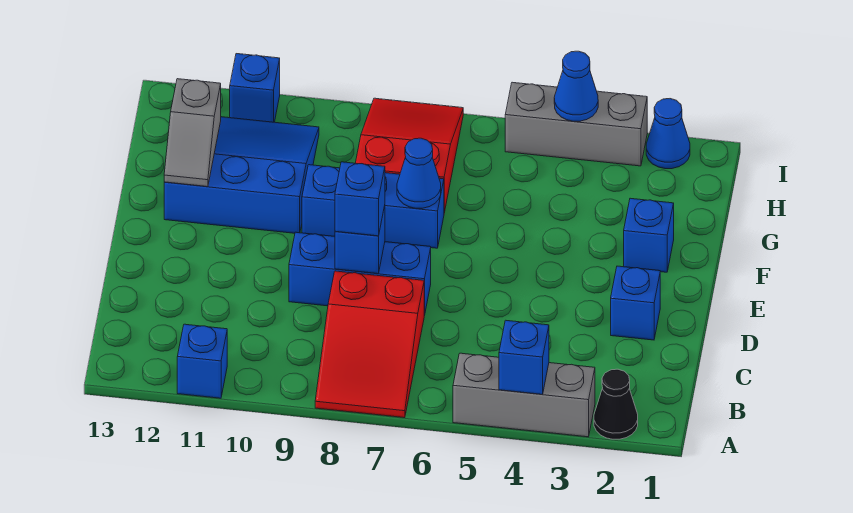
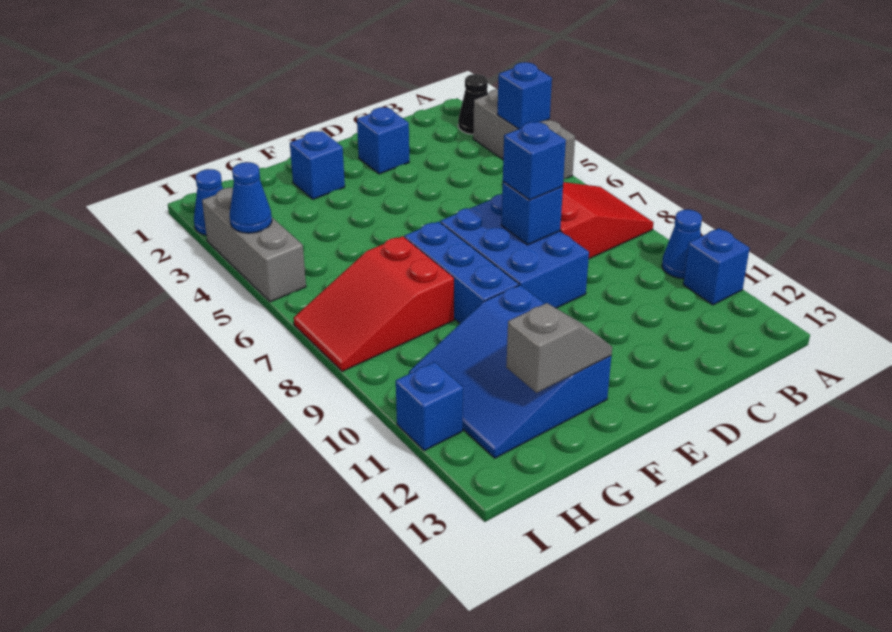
blue 1x3 brick [289,232,431,316] -> blue 2x3 brick [440,194,589,308]
blue 1x1 cone [397,138,441,208] -> blue 1x1 cone moved to [662,210,702,279]

